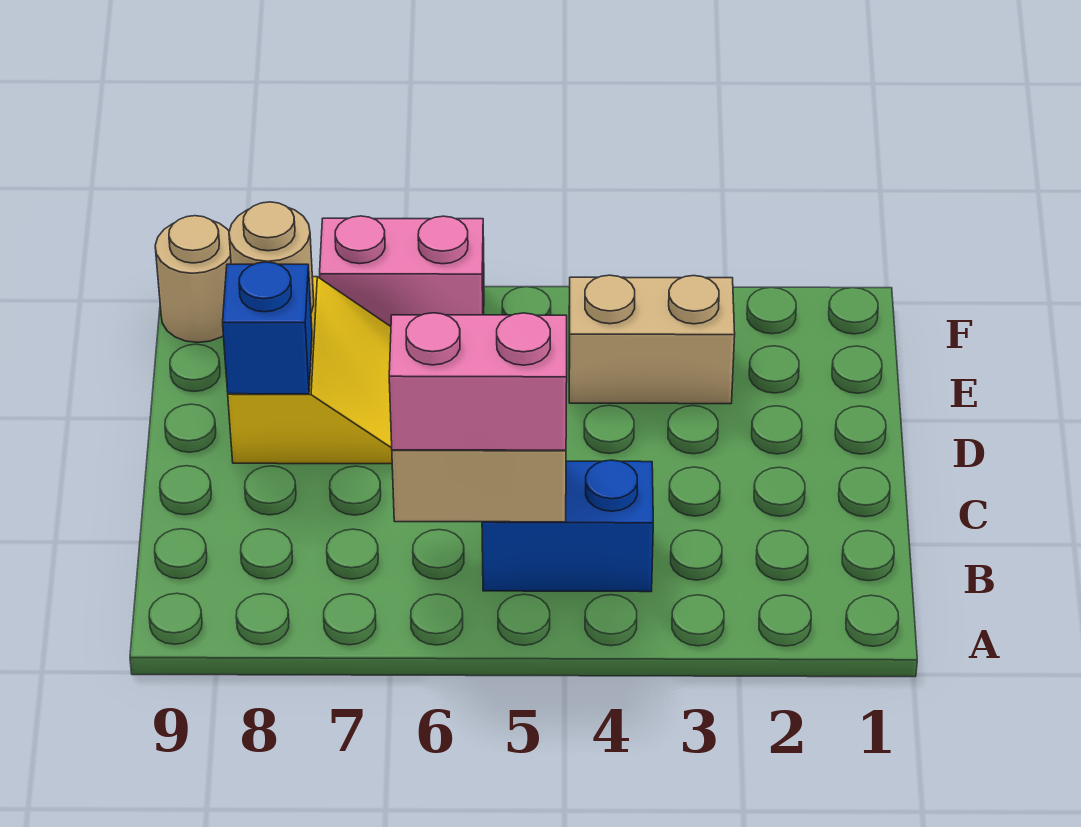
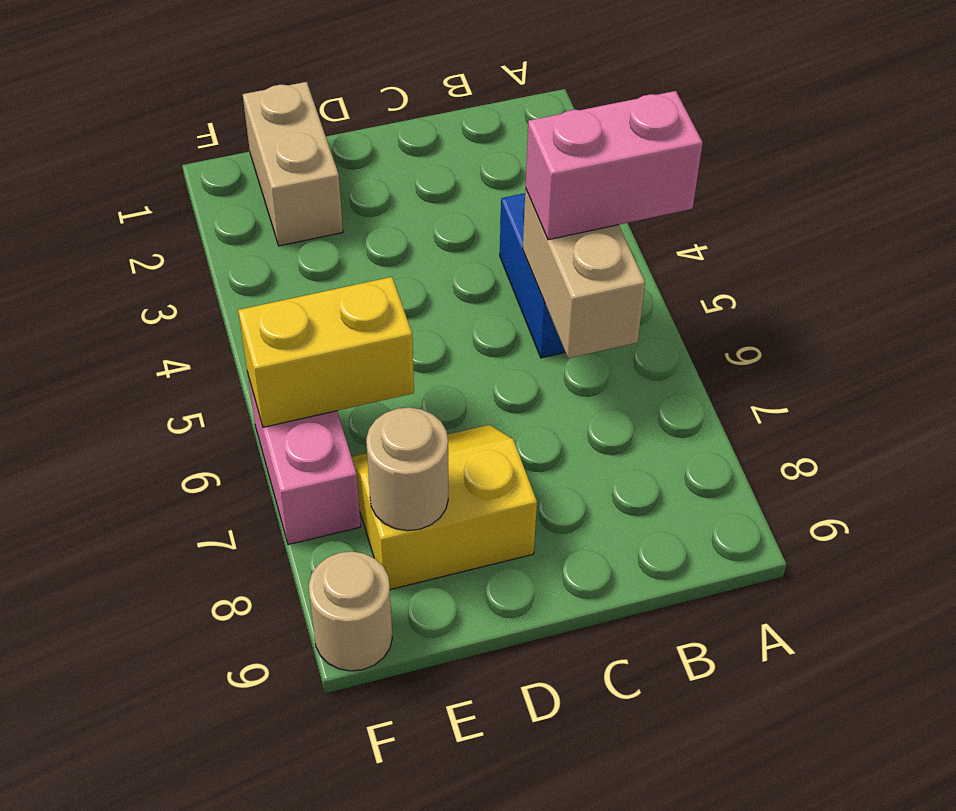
pink 1x2 brick [389,313,567,450] -> pink 1x2 brick turned to [526,91,703,240]
blue 1x1 brick [223,262,312,394] -> none
tan 1x2 brick [569,275,735,404] -> tan 1x2 brick moved to [243,82,343,246]
none -> yellow 1x2 brick [238,277,414,427]

